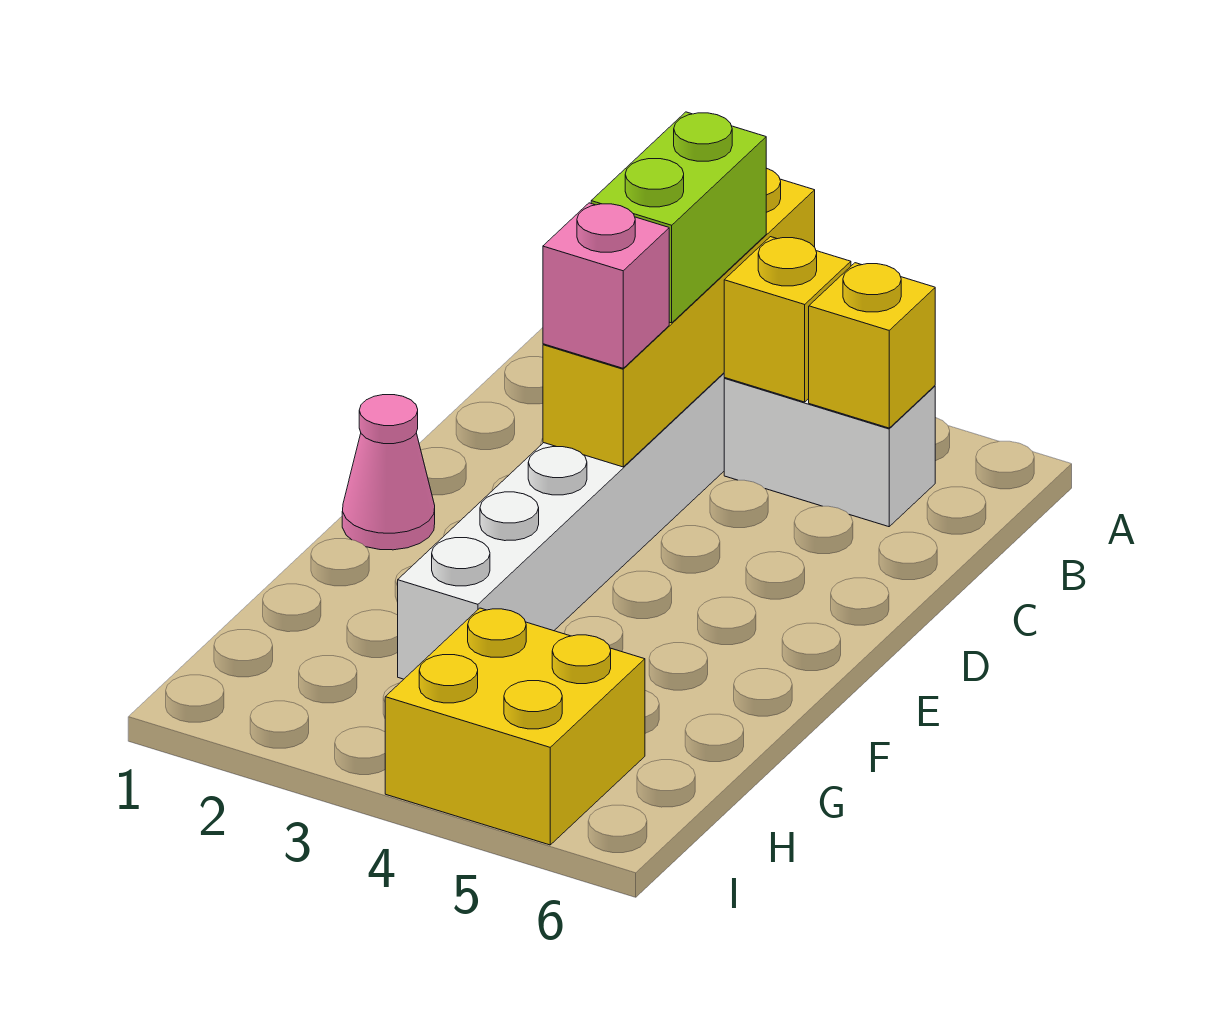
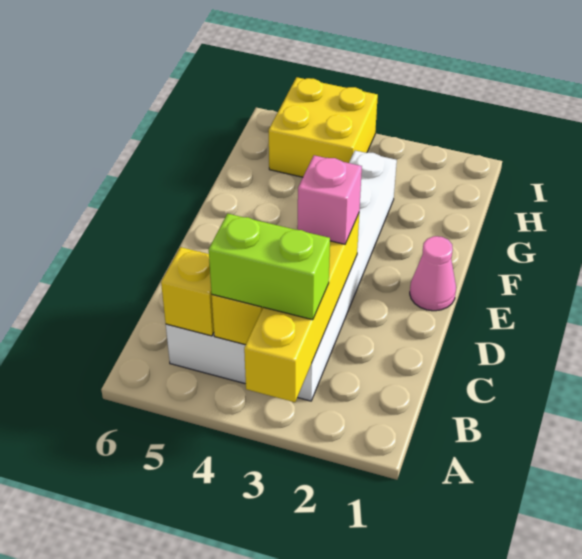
lime 1x2 brick [591,112,766,323] -> lime 1x2 brick turned to [209,214,330,320]

